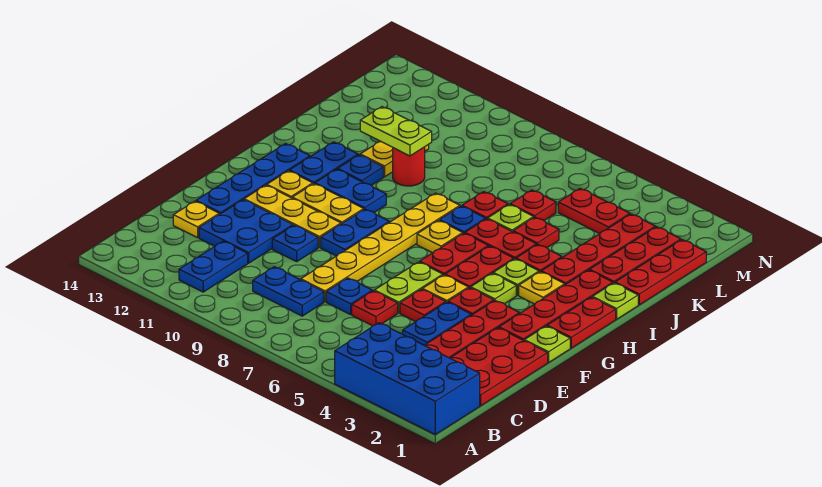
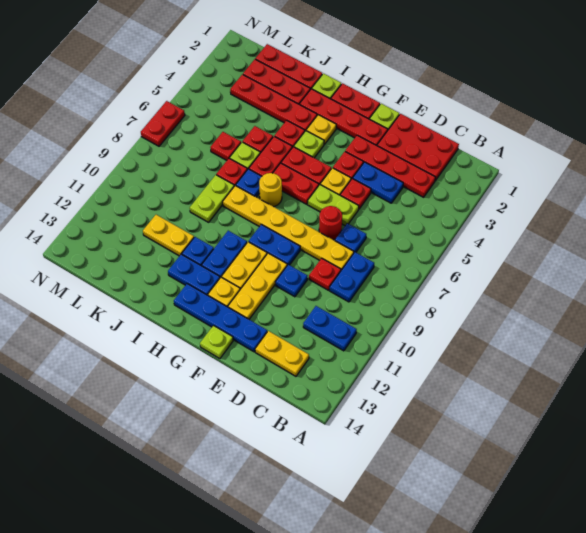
blue 2x4 brick [335,323,480,434] -> none
red 1x1 plate [352,291,398,326] -> red 1x1 plate moved to [309,258,341,290]
blue 2x2 plate [199,200,293,263] -> none
yellow 1x1 plate [173,201,219,238] -> yellow 1x2 plate [255,331,309,376]
lime 1x1 plate [471,273,516,304] -> lime 1x1 plate moved to [200,326,233,359]
yellow 1x1 plate [417,220,463,253] -> yellow 1x1 round brick [259,173,282,207]
red 1x1 round brick [393,147,425,186] -> red 1x1 round brick moved to [319,206,342,240]
lime 1x2 plate [360,107,432,156] -> lime 1x2 plate moved to [190,175,234,222]
red 1x2 plate [558,189,630,234] -> red 1x2 plate moved to [141,101,185,146]

